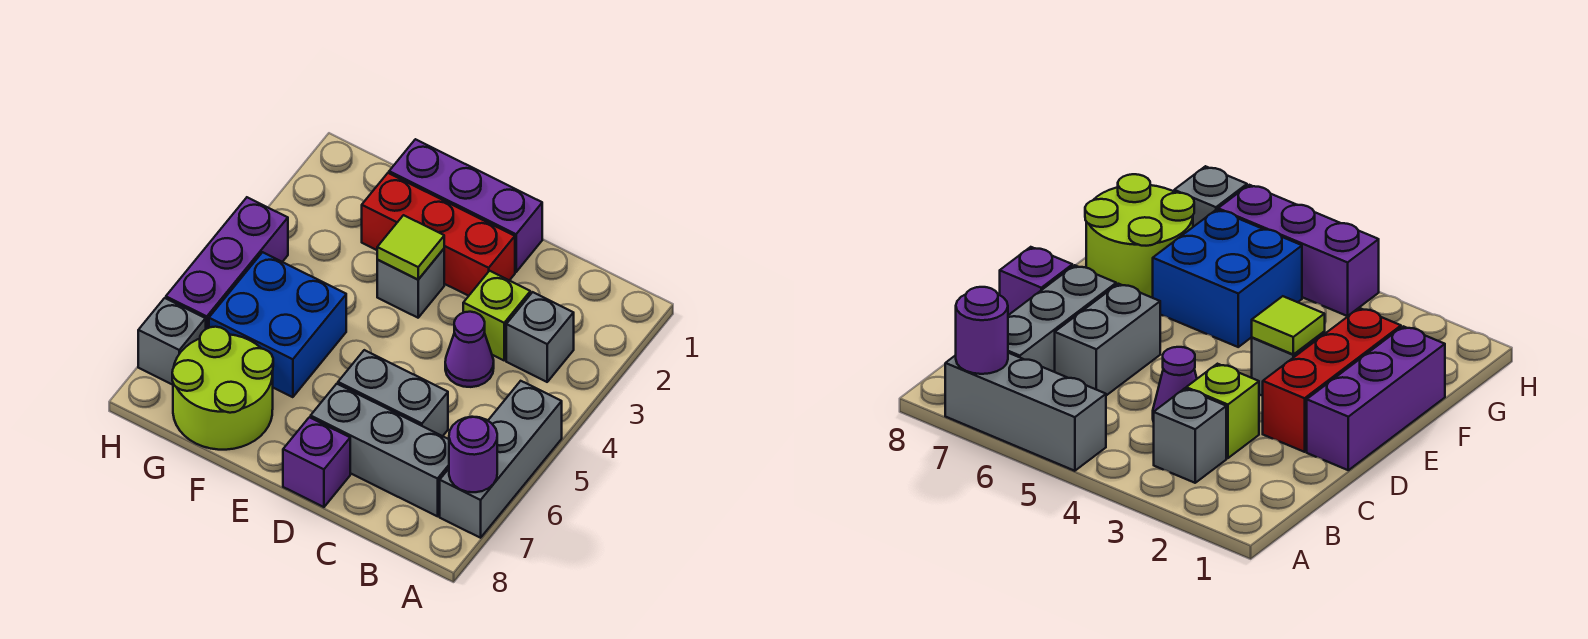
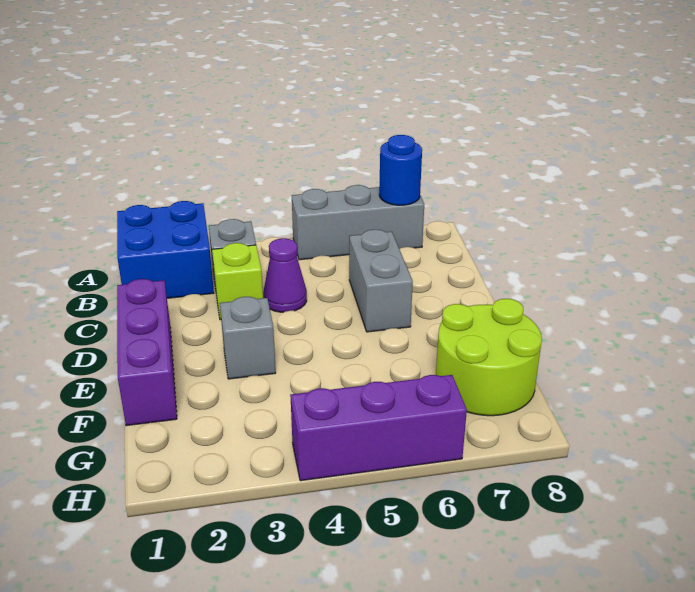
purple 1x1 round brick [449,417,497,492] -> blue 1x1 round brick [379,135,422,205]
grey 1x3 brick [311,384,449,516] -> none
red 1x3 brick [362,173,515,296] -> none
purple 1x1 brick [283,417,350,507] -> none
lime 1x1 tile [377,215,444,280] -> none
blue 2x2 brick [209,252,346,397] -> blue 2x2 brick moved to [117,201,214,298]
grey 1x1 brick [138,298,206,385] -> none

